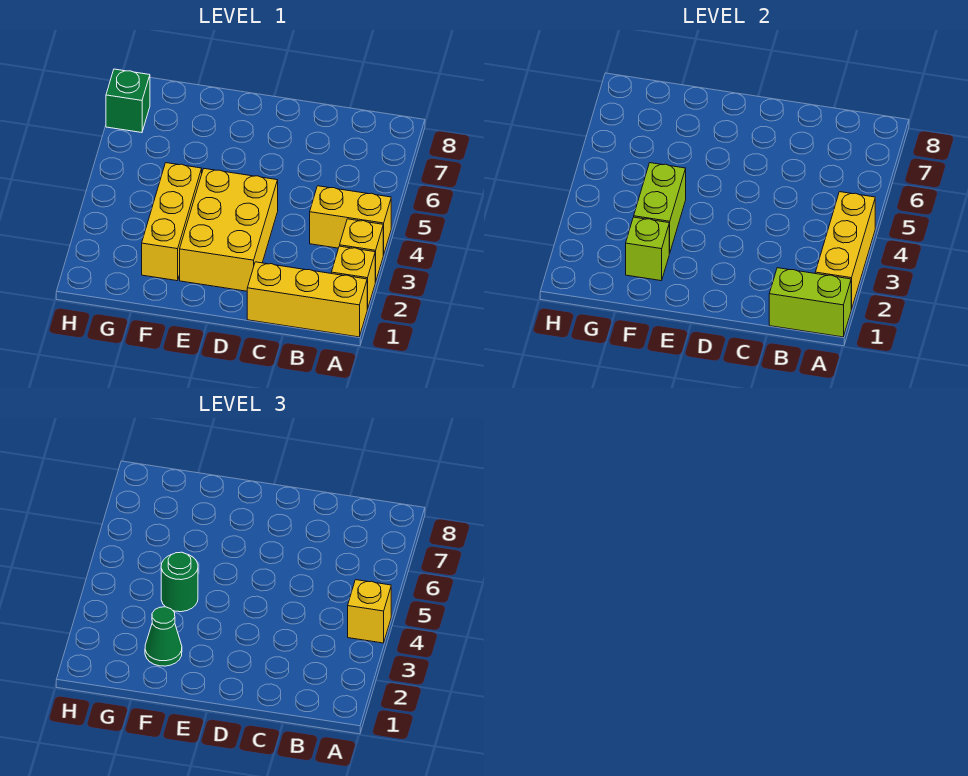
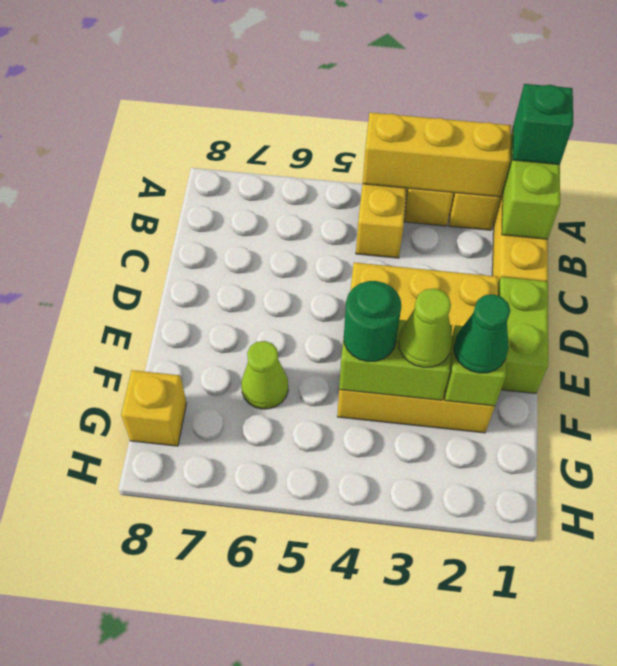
yellow 1x1 brick [348,580,391,643] -> yellow 1x1 brick moved to [121,370,187,446]
none -> lime 1x2 brick [498,277,548,394]
none -> lime 1x1 cone [399,288,452,367]
none -> lime 1x1 cone [241,341,288,409]
green 1x1 brick [106,69,150,133] -> green 1x1 brick moved to [513,84,573,164]

